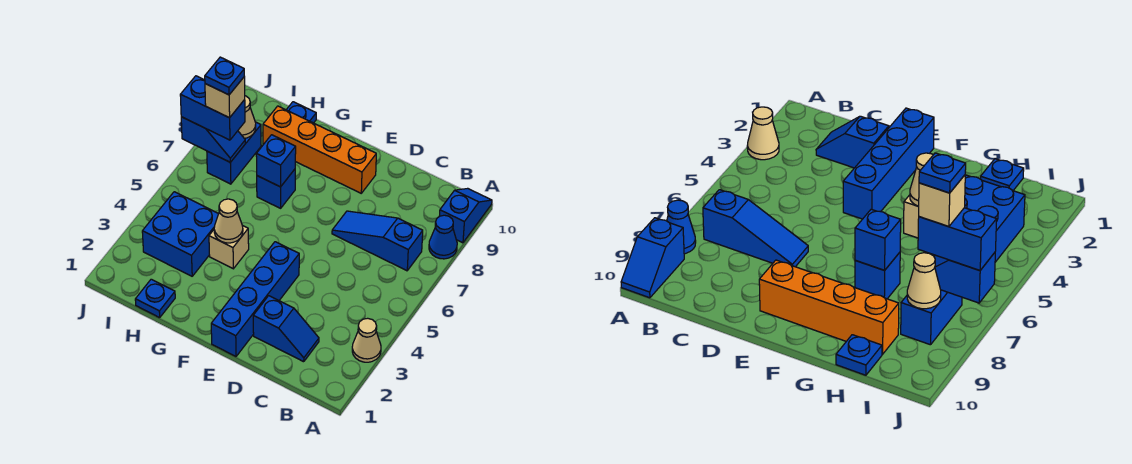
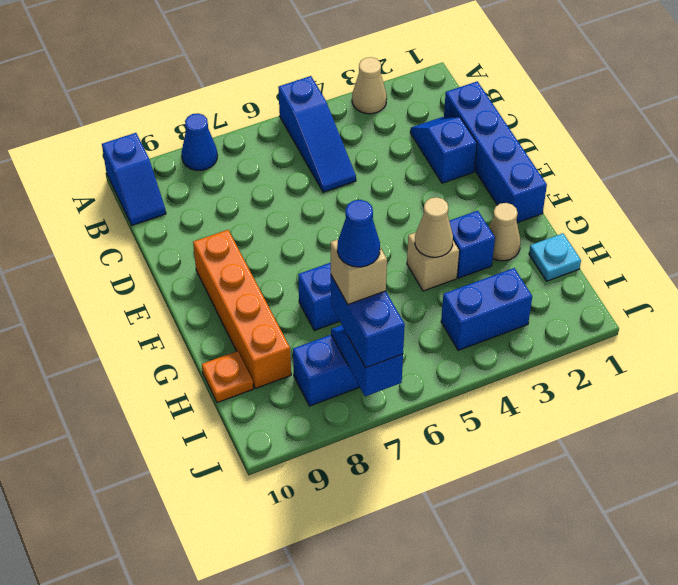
blue 1x2 slope [440,188,492,243] -> blue 1x2 slope turned to [102,133,166,225]
blue 1x3 slope [332,211,423,271] -> blue 1x3 slope moved to [278,76,356,192]
blue 1x4 brick [211,242,299,356] -> blue 1x4 brick turned to [444,81,547,223]
blue 1x1 brick [256,135,296,187] -> blue 1x1 brick moved to [449,211,495,278]
blue 1x1 plate [135,279,175,318] -> cyan 1x1 plate [529,233,581,281]
blue 2x2 brick [142,192,218,276] -> blue 1x2 brick [441,268,532,350]
blue 1x1 plate [286,102,316,123] -> orange 1x1 plate [202,351,253,403]
blue 1x1 plate [205,57,244,95] -> blue 1x1 cone [337,200,380,267]
tan 1x1 cone [238,96,256,138] -> tan 1x1 cone moved to [489,203,520,261]

